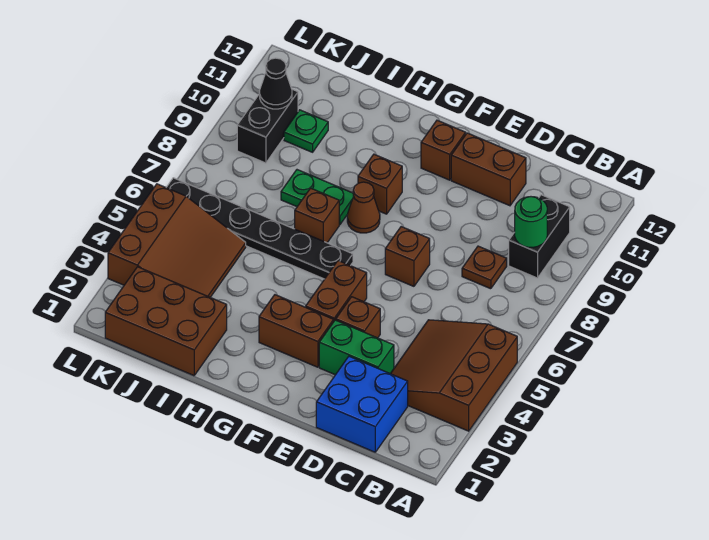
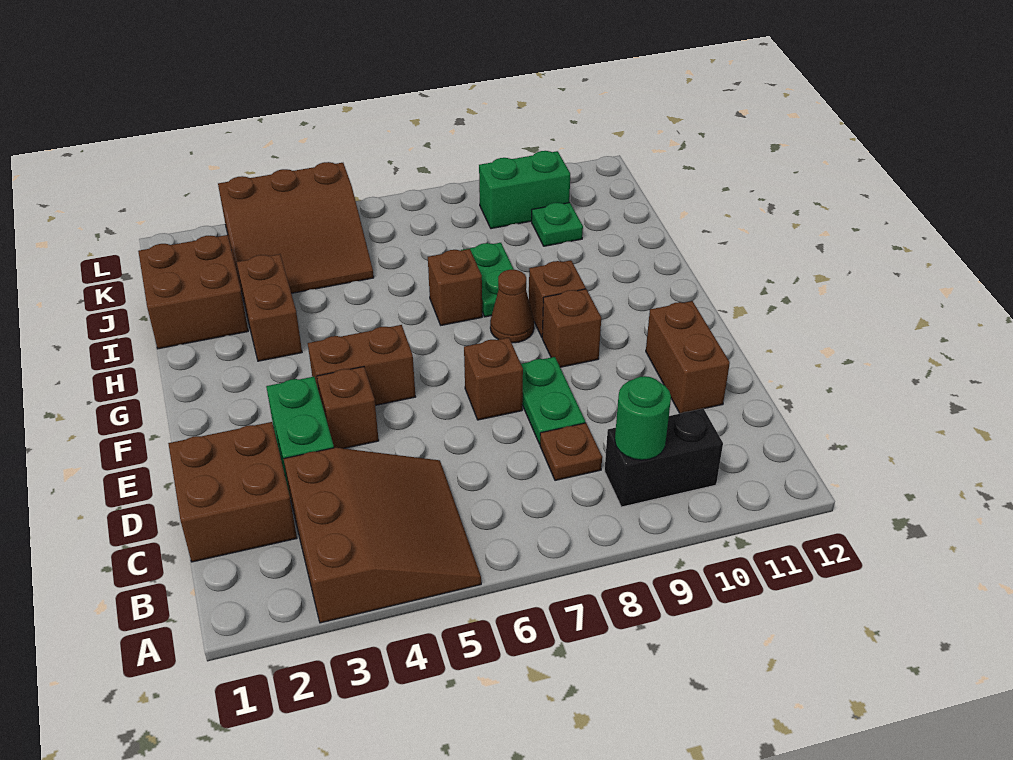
brown 3x3 slope [390,320,517,431] -> brown 3x3 slope turned to [284,448,481,623]
blue 2x2 brick [316,356,408,452] -> brown 2x2 brick [168,422,297,562]
none -> green 1x2 plate [521,357,585,444]
brown 1x2 brick [259,295,334,367] -> brown 1x2 brick moved to [237,254,302,361]
brown 1x1 brick [421,120,466,180] -> brown 1x1 brick moved to [542,289,601,367]
black 1x6 plate [166,178,353,279] -> none
brown 2x3 brick [105,267,227,376] -> brown 2x2 brick [138,235,248,349]
black 1x2 brick [237,89,298,163] -> green 1x2 brick [479,151,570,229]
black 1x1 cone [260,58,292,109] -> none

